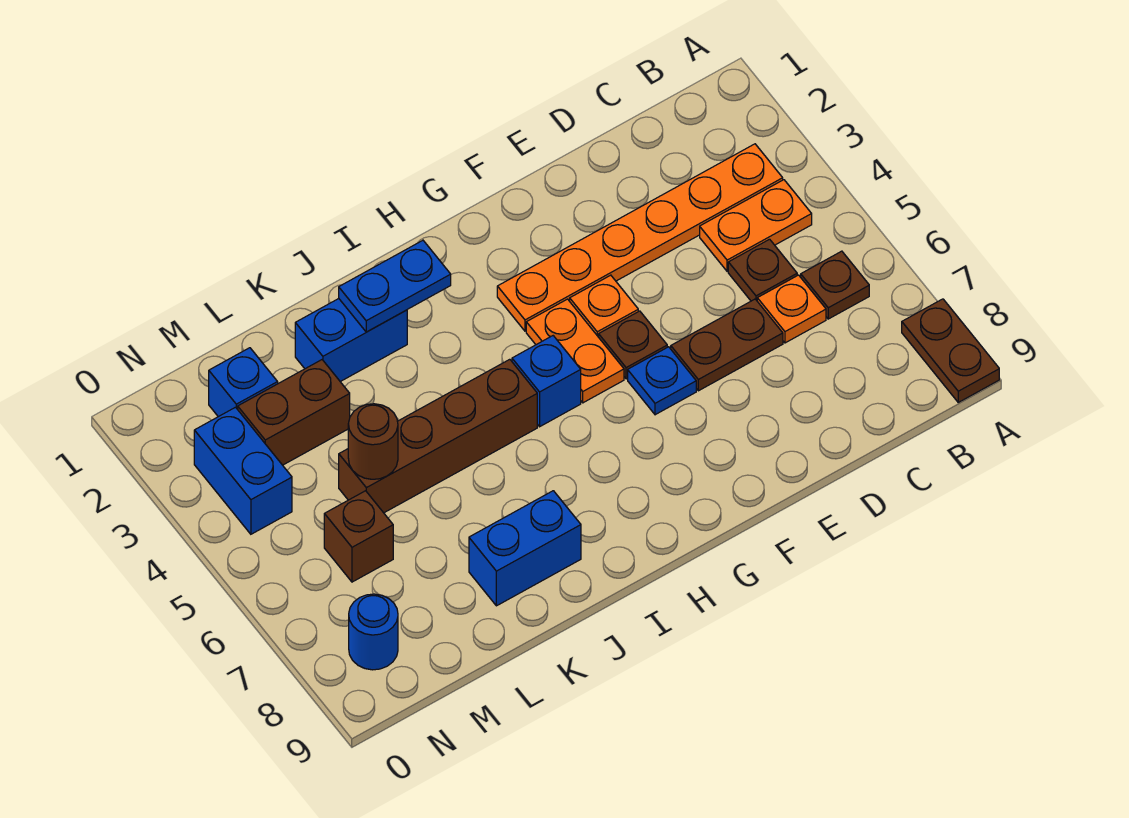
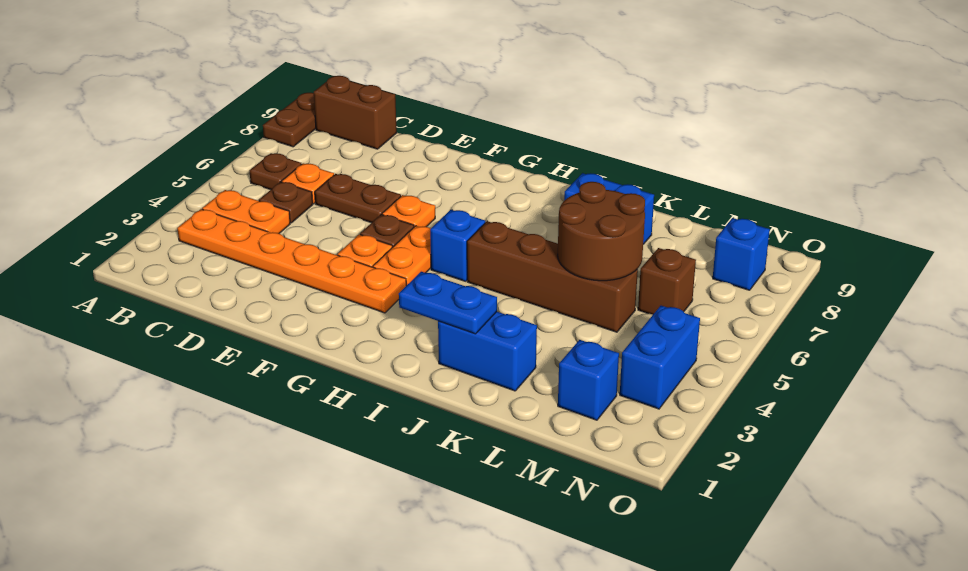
blue 1x1 plate [628,347,696,415] -> orange 1x1 plate [382,195,435,227]
brown 1x2 brick [238,360,350,465] -> brown 1x2 brick moved to [314,76,397,149]
brown 1x1 round brick [348,404,398,479] -> brown 2x2 round brick [558,182,645,281]
blue 1x1 round brick [349,594,398,670] -> blue 1x1 brick [713,218,770,290]

